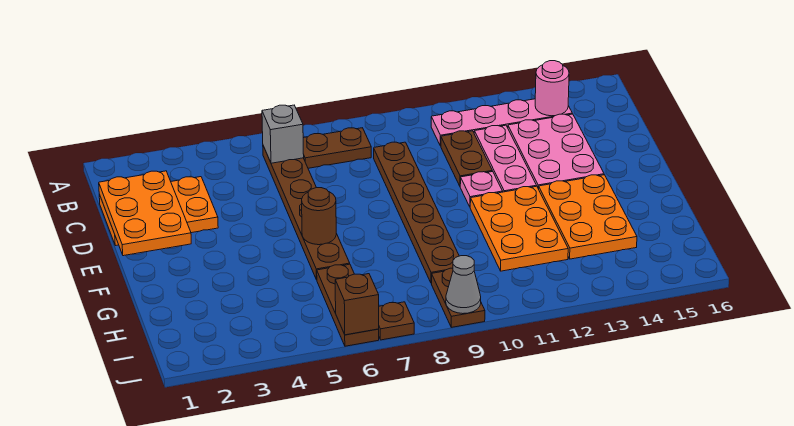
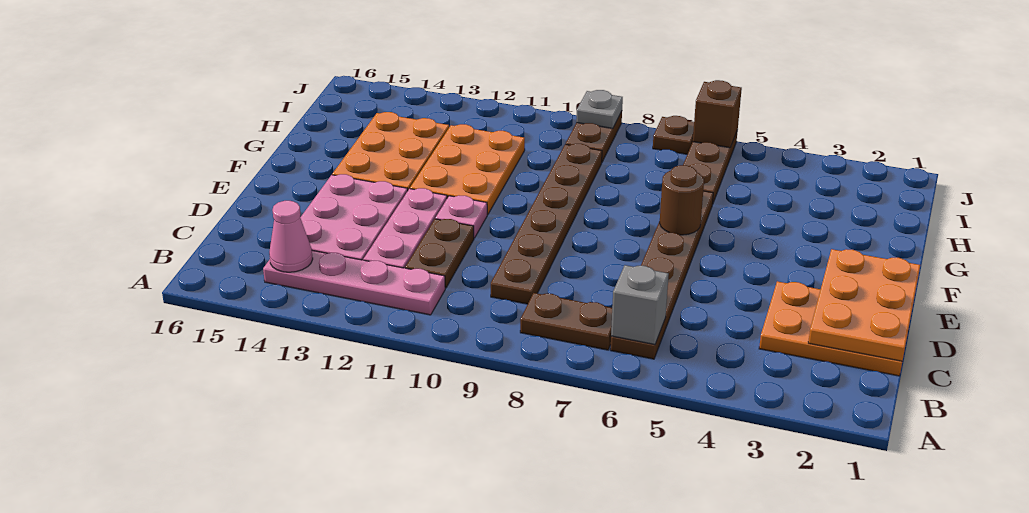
pink 1x1 round brick [535,61,569,116] -> pink 1x1 cone [269,201,313,272]
grey 1x1 cone [446,256,481,314] -> grey 1x1 plate [576,90,623,129]

